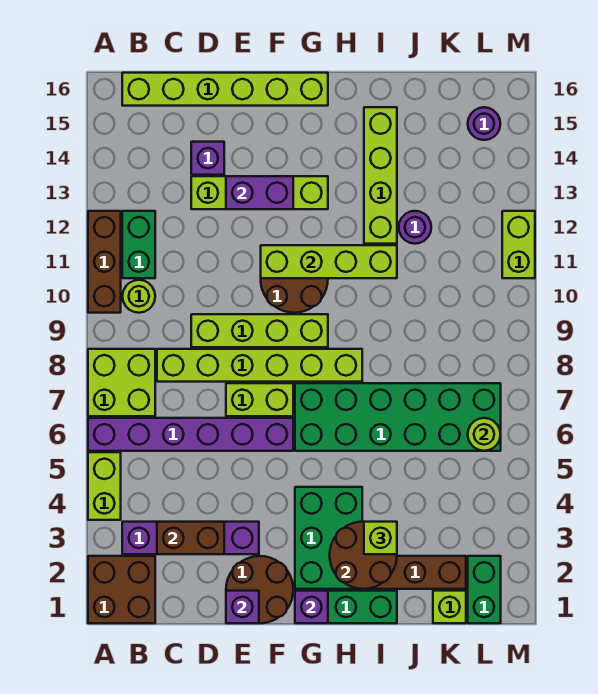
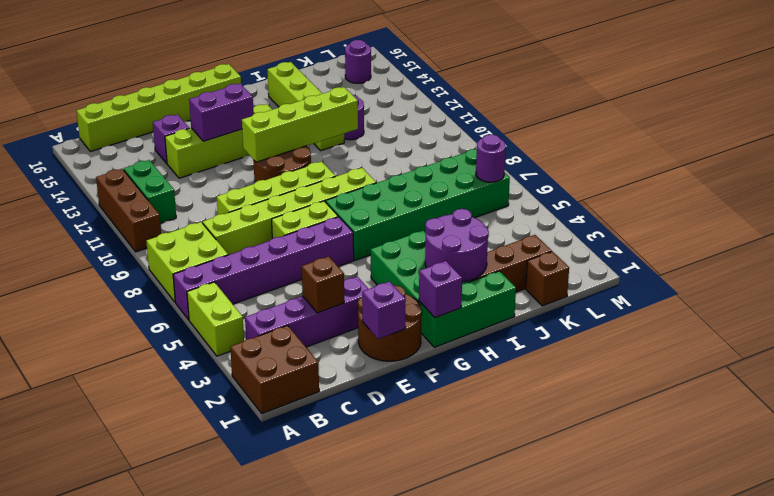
lime 1x1 round brick [122,280,155,313] -> none
brown 1x2 brick [157,522,224,554] -> brown 1x1 brick [302,256,344,313]
brown 2x2 round brick [330,522,397,589] -> purple 2x2 round brick [425,209,489,282]
lime 1x1 brick [364,522,397,554] -> none
lime 1x1 brick [433,591,466,623] -> brown 1x1 brick [526,251,569,306]
green 1x2 brick [468,556,501,623] -> none
lime 1x1 round brick [468,418,501,451] -> purple 1x1 round brick [476,134,506,182]
lime 1x2 brick [502,211,535,278] -> none

